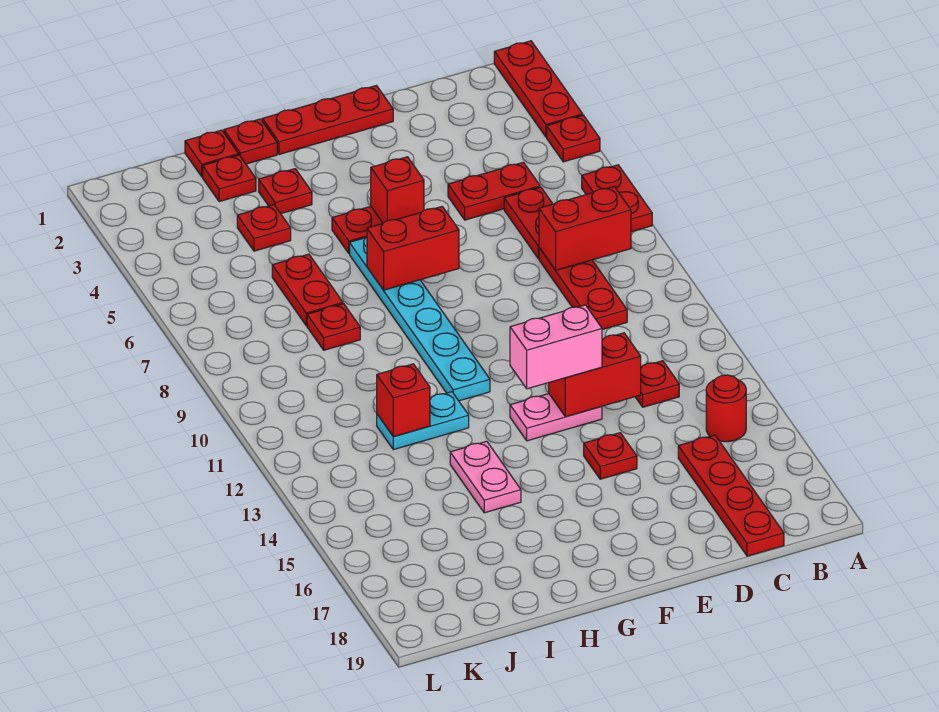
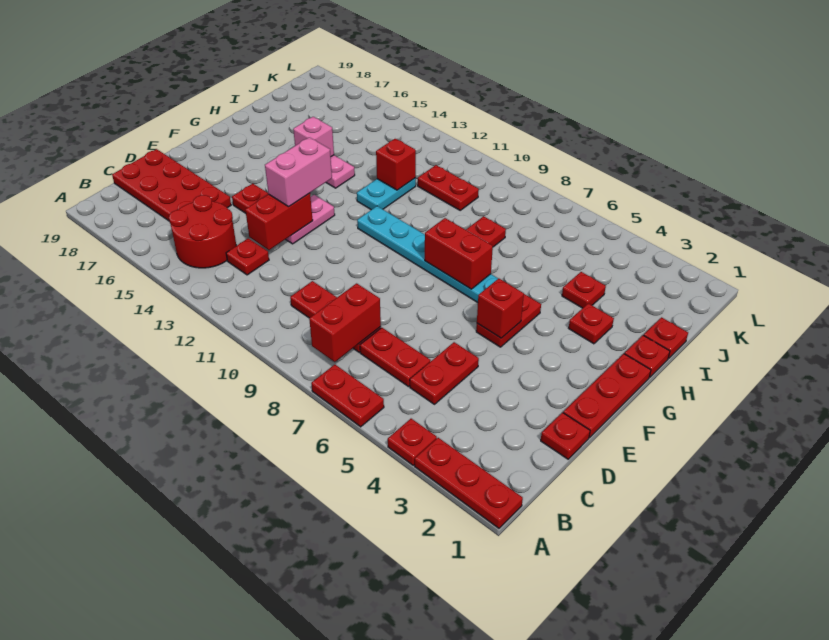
red 1x1 round brick [706,375,746,442] -> red 2x2 round brick [169,195,236,268]
red 1x4 plate [678,435,784,556] -> red 2x4 plate [112,149,231,221]
red 1x2 brick [367,207,459,290] -> red 1x2 brick turned to [425,218,493,289]
none -> pink 1x1 brick [293,117,334,157]
red 1x1 plate [203,155,256,202] -> red 1x1 plate moved to [541,413,590,459]
red 1x2 plate [272,254,343,326] -> red 1x2 plate moved to [418,165,479,210]

